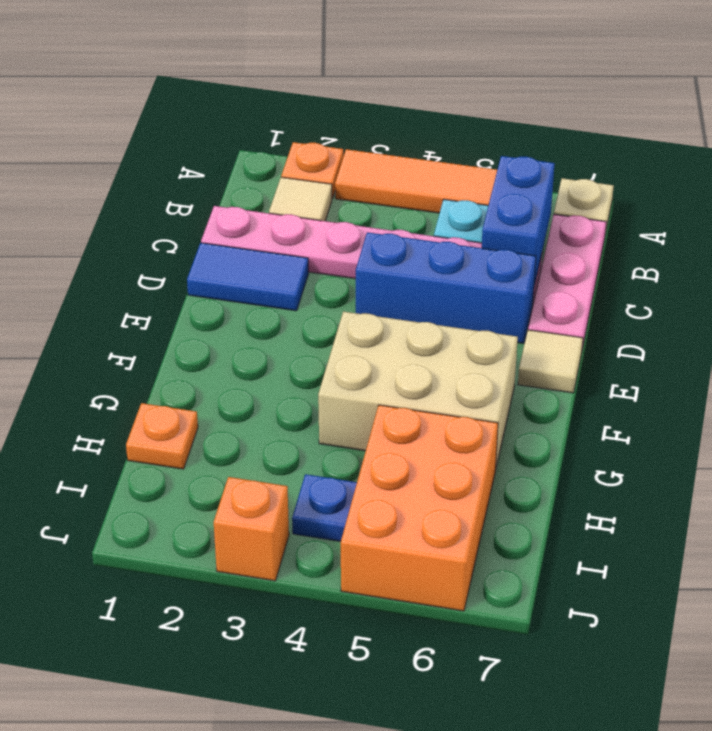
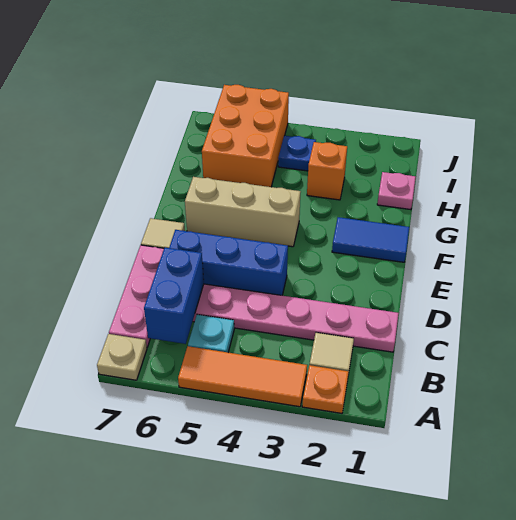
blue 1x2 tile [187,243,309,311] -> blue 1x2 tile moved to [332,217,409,262]
tan 2x3 brick [318,311,518,470] -> tan 1x3 brick [185,177,301,247]
orange 1x1 plate [126,403,198,469] -> pink 1x1 plate [377,172,416,210]
orange 1x1 brick [214,477,289,581] -> orange 1x1 brick moved to [307,142,347,200]

